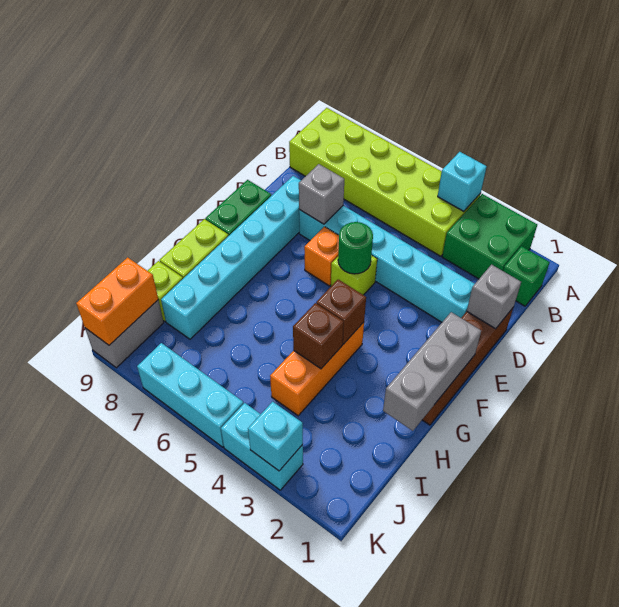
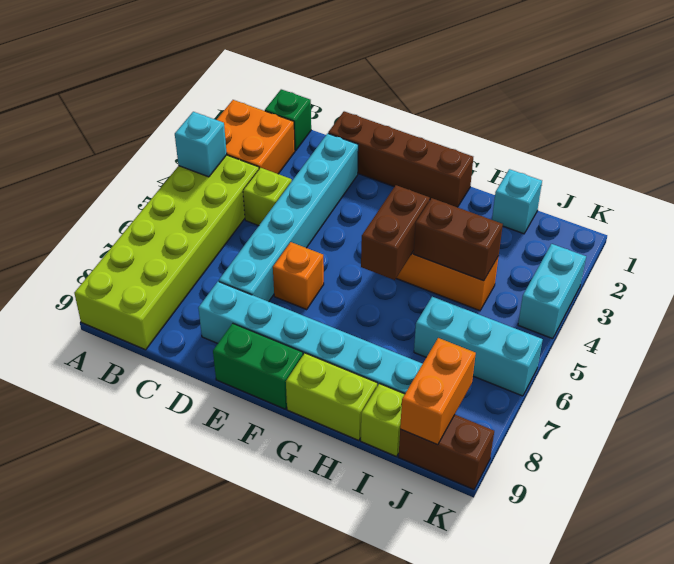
green 2x2 brick [442,194,537,279] -> orange 2x2 brick [217,100,295,174]
grey 1x1 brick [467,265,521,329] -> none
grey 1x1 brick [299,164,344,224] -> none
lime 1x1 brick [331,255,377,295] -> lime 1x1 brick moved to [243,168,292,226]
green 1x1 round brick [338,222,373,274] -> none
grey 1x3 brick [383,312,481,431] -> none
brown 1x1 brick [316,279,366,344] -> brown 1x2 brick [361,185,430,280]
brown 1x1 brick [293,303,344,369] -> brown 1x2 brick [414,198,503,281]
grey 1x2 brick [85,300,164,368] -> brown 1x2 brick [399,415,494,489]
orange 1x2 brick [76,257,158,345] -> orange 1x2 brick turned to [400,338,476,445]
cyan 1x1 brick [248,402,303,471] -> cyan 1x1 brick moved to [492,169,542,234]
cyan 1x3 brick [137,343,244,447] -> cyan 1x3 brick turned to [414,297,543,396]

